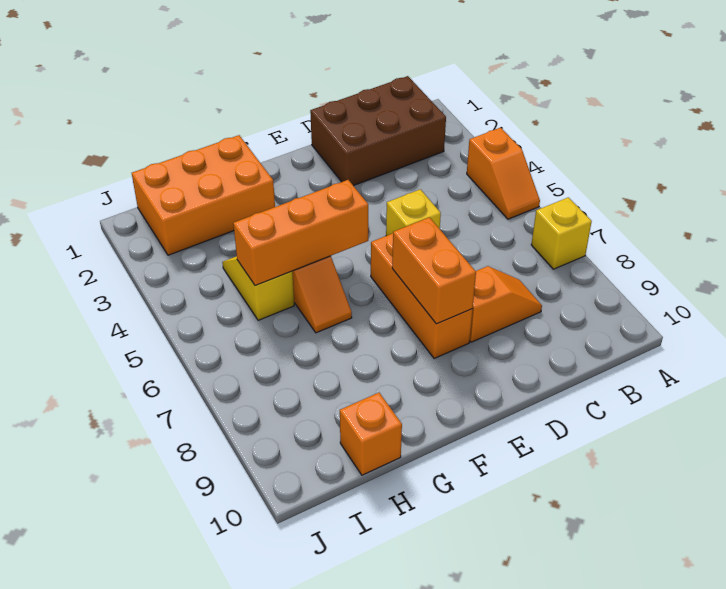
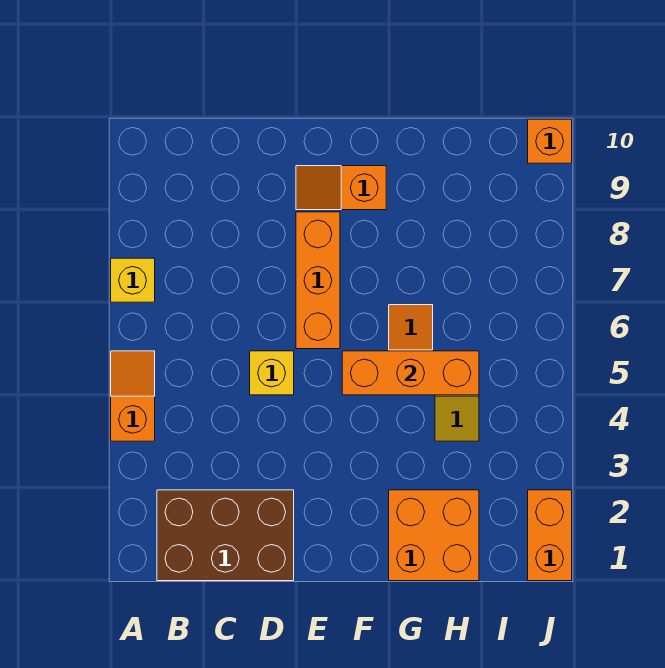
orange 1x2 slope [470,266,542,342] -> orange 1x2 slope moved to [296,166,386,210]
orange 1x2 brick [392,217,476,324] -> orange 1x2 brick moved to [528,490,572,581]
orange 2x3 brick [132,135,275,255] -> orange 2x2 brick [389,490,479,581]
orange 1x1 brick [340,393,402,475] -> orange 1x1 brick moved to [528,119,572,163]

